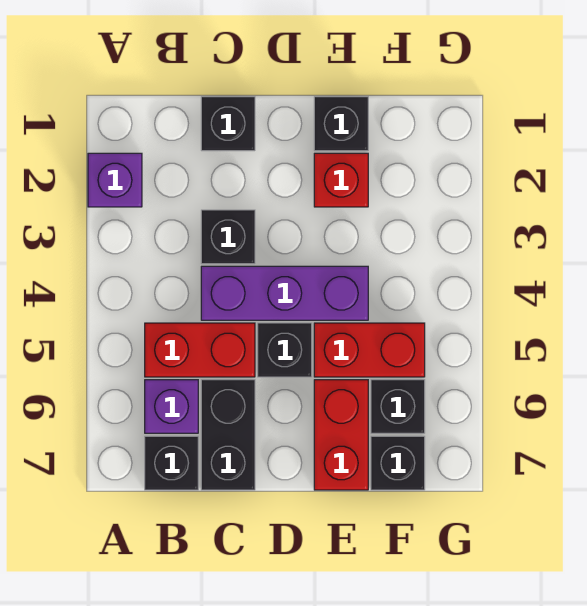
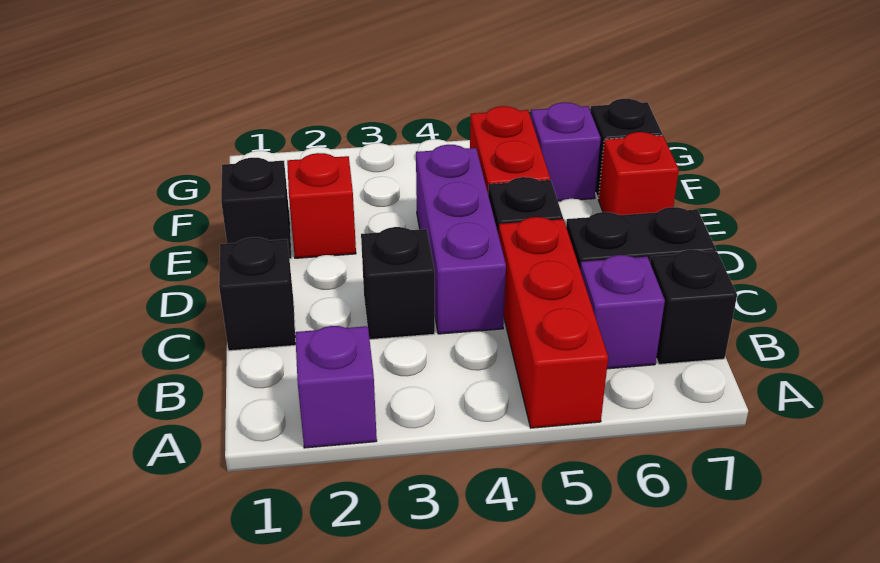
red 1x2 brick [145,323,255,377] -> red 1x3 brick [499,217,608,428]
red 1x2 brick [314,380,368,490] -> red 1x1 brick [598,132,679,215]
black 1x1 brick [371,380,425,433] -> purple 1x1 brick [531,102,601,201]

